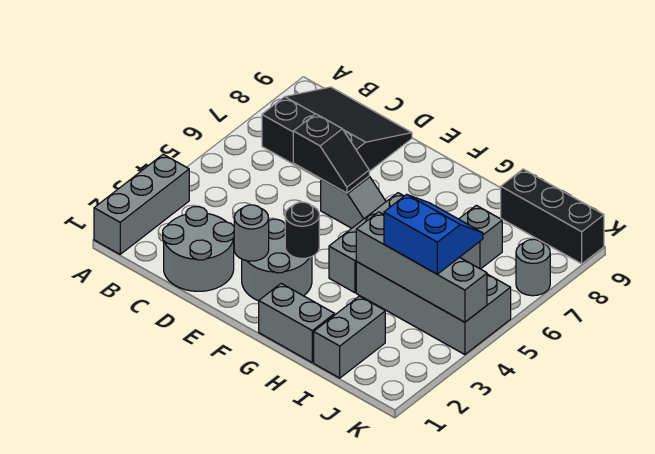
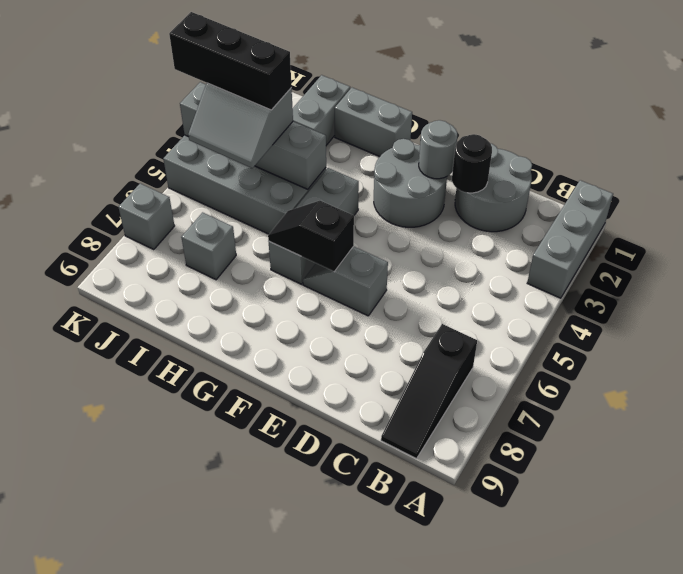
black 3x3 slope [262,87,412,180] -> black 1x3 slope [381,324,477,459]
black 1x2 slope [293,114,369,193] -> black 1x2 slope moved to [268,201,354,271]
black 1x1 round brick [285,202,319,258] -> black 1x1 round brick moved to [452,134,492,193]
blue 2x2 slope [384,194,483,274] -> grey 2x2 slope [188,83,293,168]
black 1x3 brick [501,169,604,264] -> black 1x3 brick moved to [169,12,291,110]
grey 1x1 round brick [516,239,550,296] -> grey 1x1 brick [119,183,175,249]

